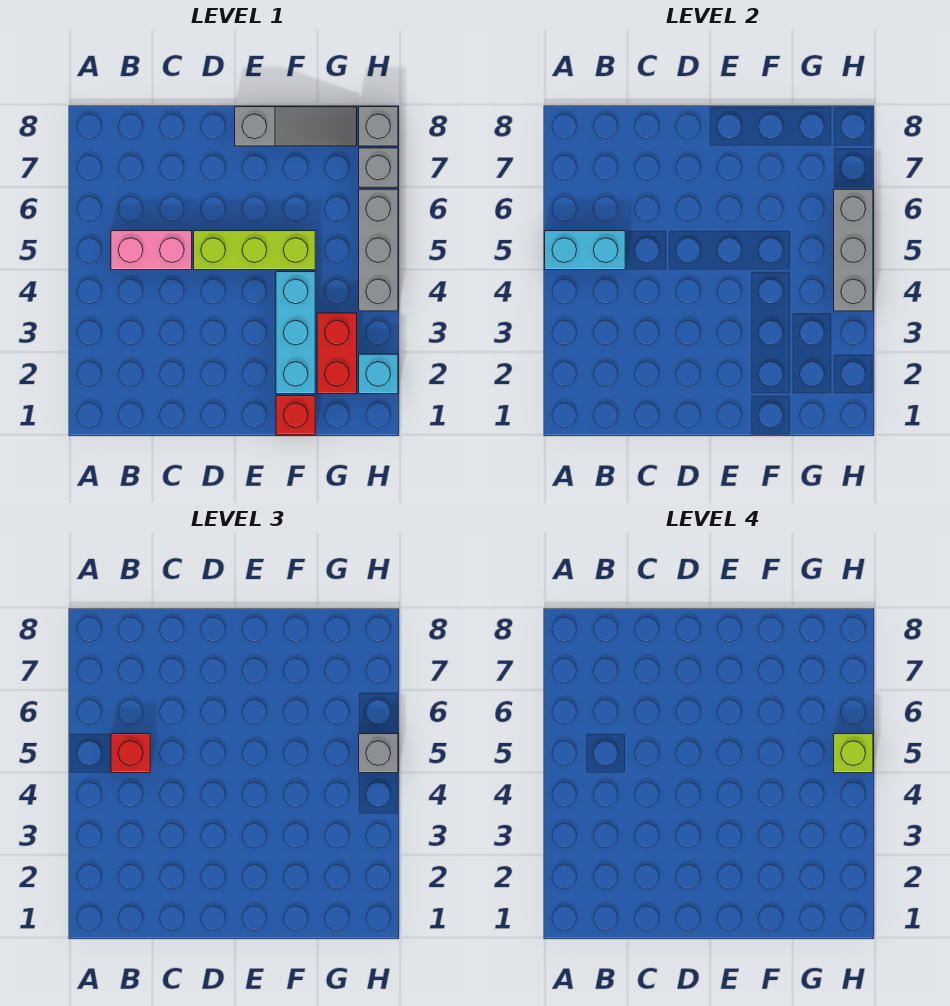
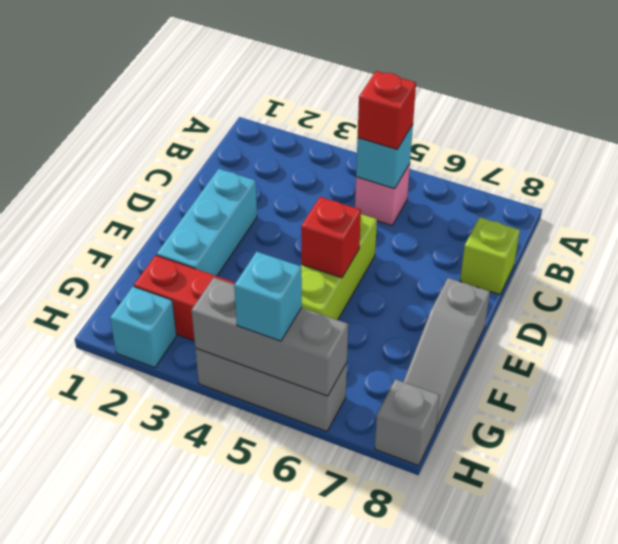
cyan 1x2 brick [545,231,625,270] -> cyan 1x1 brick [356,125,413,189]
pink 1x2 brick [111,231,192,270] -> pink 1x1 brick [355,164,410,226]
red 1x1 brick [276,396,315,435] -> red 1x1 brick moved to [301,197,361,278]
cyan 1x3 brick [276,272,315,394] -> cyan 1x3 brick turned to [157,169,257,276]
grey 1x1 brick [359,734,398,773] -> cyan 1x1 brick [234,252,302,341]
lime 1x1 brick [834,734,873,773] -> lime 1x1 brick moved to [460,217,520,295]
grey 1x1 brick [359,148,398,187] -> none

